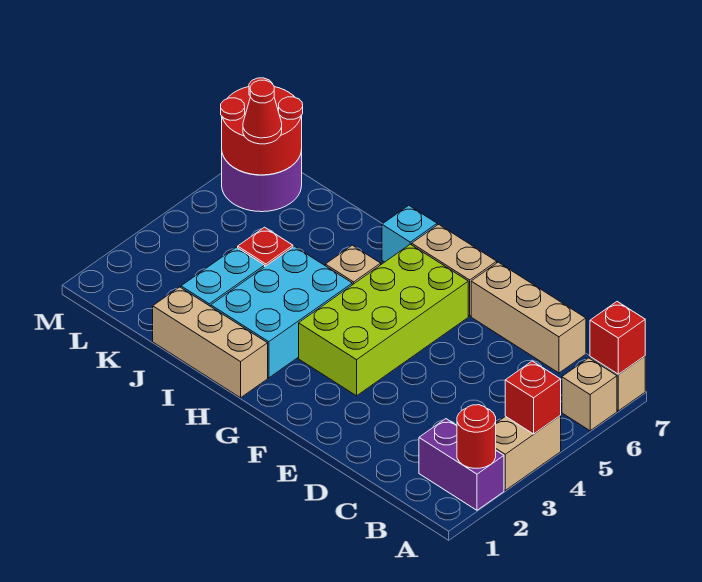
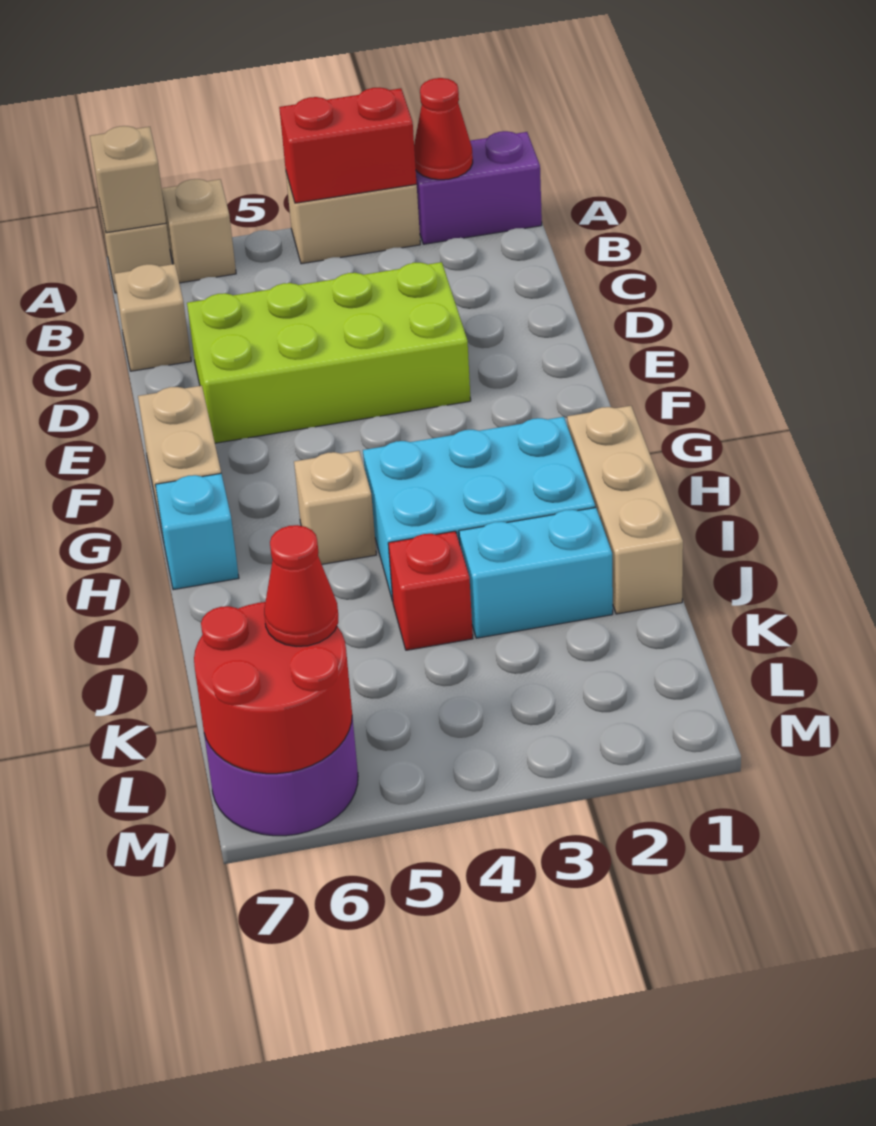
purple 1x2 brick [419,419,504,510] -> purple 1x2 brick turned to [416,131,542,244]
red 1x1 round brick [457,405,496,468] -> red 1x1 cone [414,78,473,180]
red 1x1 brick [505,361,561,434] -> red 1x2 brick [279,87,417,203]
red 1x1 brick [590,302,645,374] -> tan 1x1 brick [90,126,166,233]
tan 1x3 brick [471,262,586,373] -> tan 1x1 brick [114,264,191,371]
lime 2x4 brick [299,244,468,396] -> lime 2x4 brick moved to [187,262,471,443]

